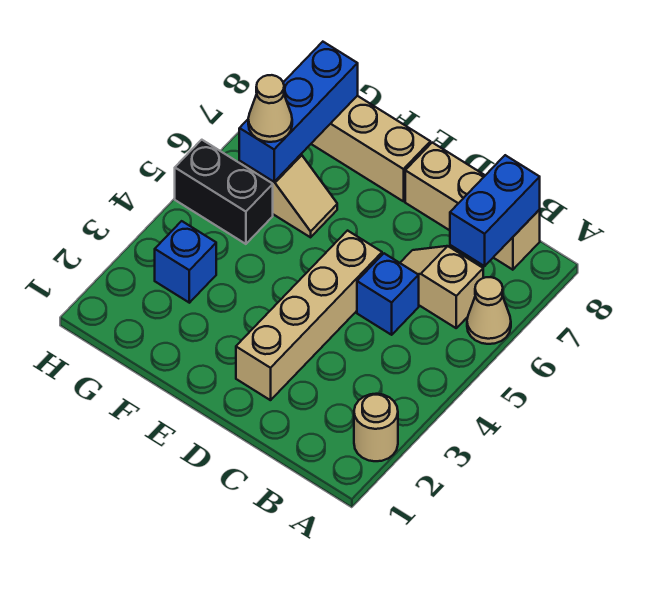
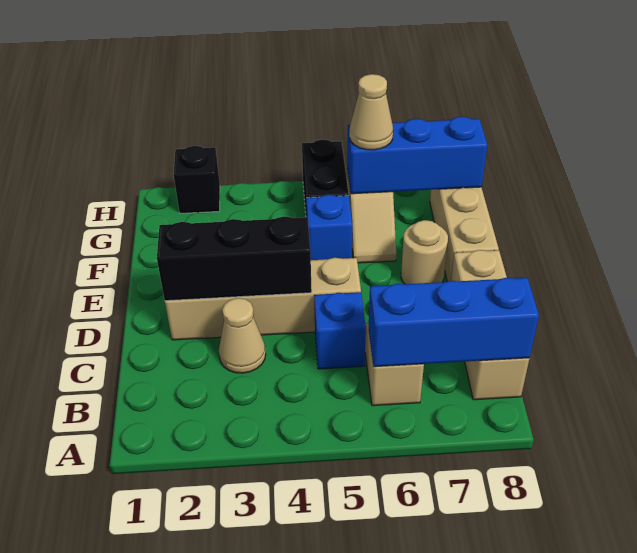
tan 1x1 round brick [354,394,398,461] -> tan 1x1 round brick moved to [401,220,448,284]
tan 1x1 cone [467,277,511,344] -> tan 1x1 cone moved to [219,298,266,373]
blue 1x2 brick [450,155,540,266] -> blue 1x3 brick [368,278,539,367]
none -> black 1x3 brick [157,217,312,301]
blue 1x1 brick [155,221,216,303] -> blue 1x1 brick moved to [306,195,352,260]
none -> black 1x1 brick [174,146,220,213]

